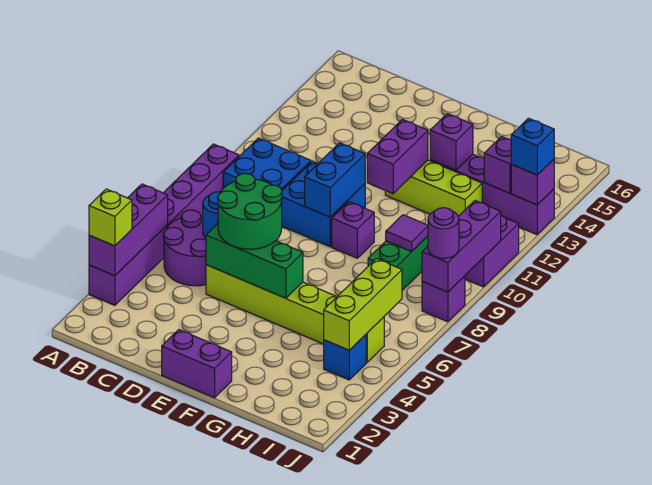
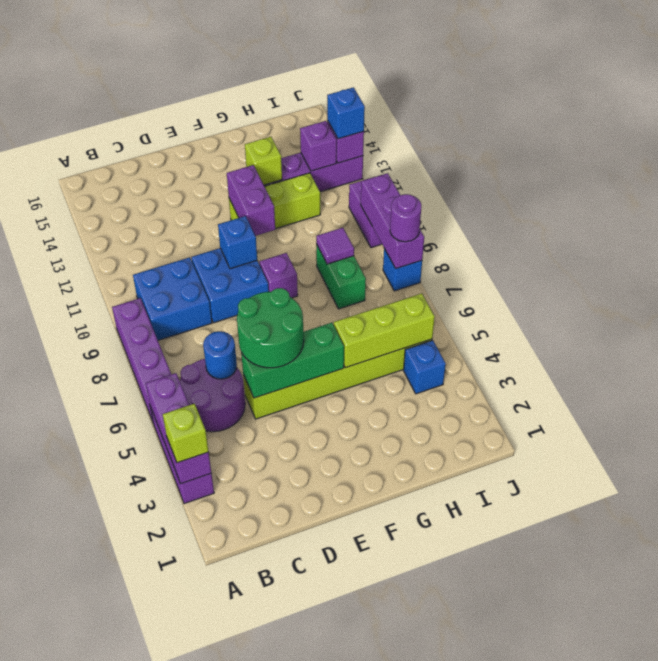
purple 1x2 brick [162,330,232,398] -> none
blue 1x2 brick [305,143,365,217] -> blue 1x1 brick [218,216,257,269]
purple 1x1 brick [430,114,473,170] -> lime 1x1 brick [245,137,282,185]
lime 1x3 brick [324,259,402,350] -> lime 1x3 brick turned to [334,293,435,368]
purple 1x1 brick [422,276,465,322] -> blue 1x1 brick [383,249,422,291]

